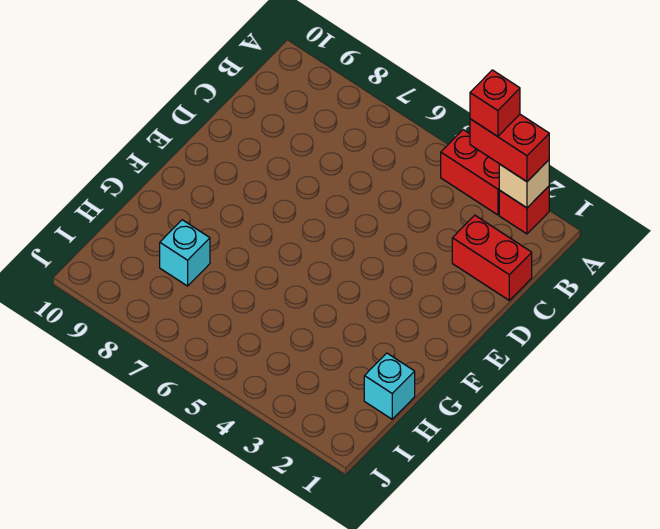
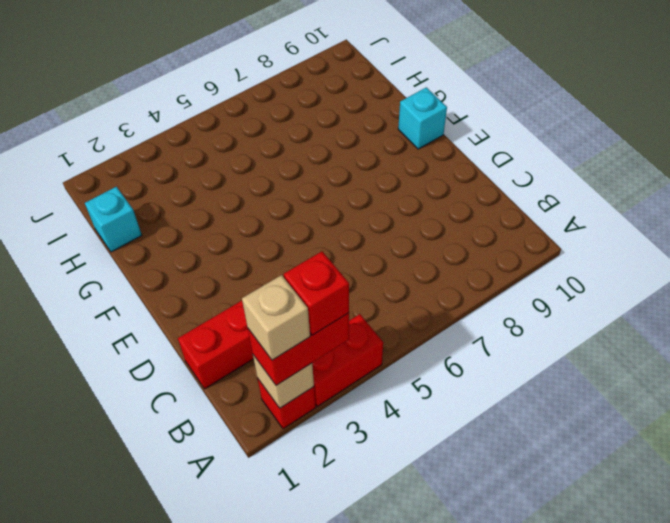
none -> tan 1x1 brick [242,275,310,360]
cyan 1x1 brick [160,220,210,286] -> cyan 1x1 brick moved to [398,87,447,149]

